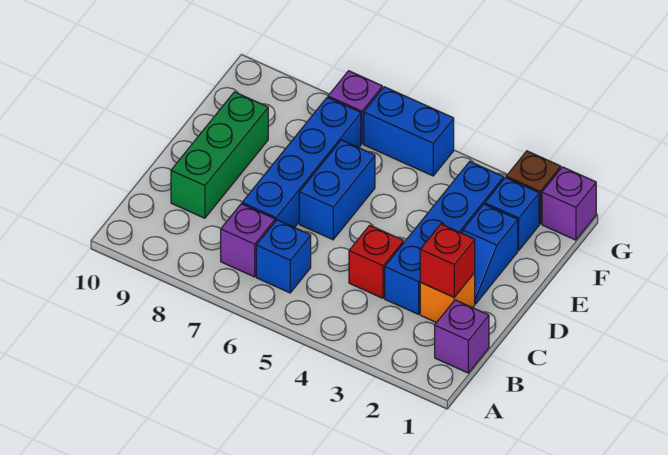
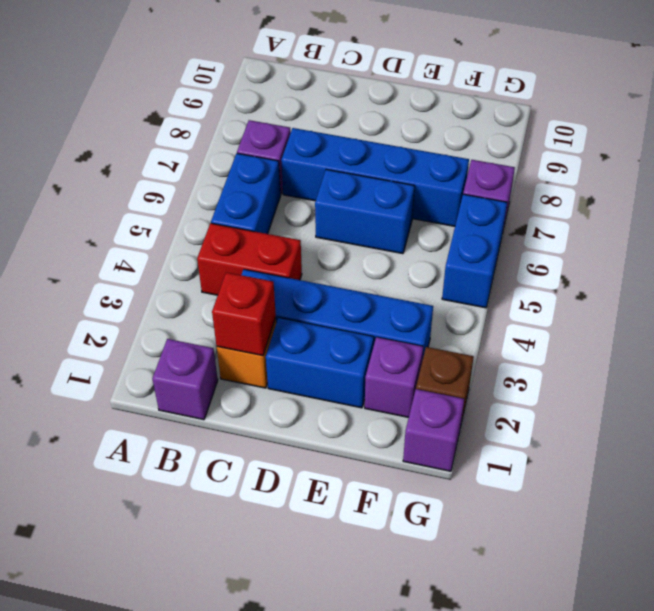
blue 1x1 brick [256,220,311,293] -> blue 1x2 brick [211,153,281,234]
red 1x1 brick [349,225,403,298] -> red 1x2 brick [197,223,302,295]
green 1x3 brick [171,92,268,218] -> none
blue 1x2 slope [462,204,518,304] -> blue 1x2 brick [266,318,374,408]
blue 1x1 brick [485,177,539,251] -> purple 1x1 brick [365,337,423,417]

